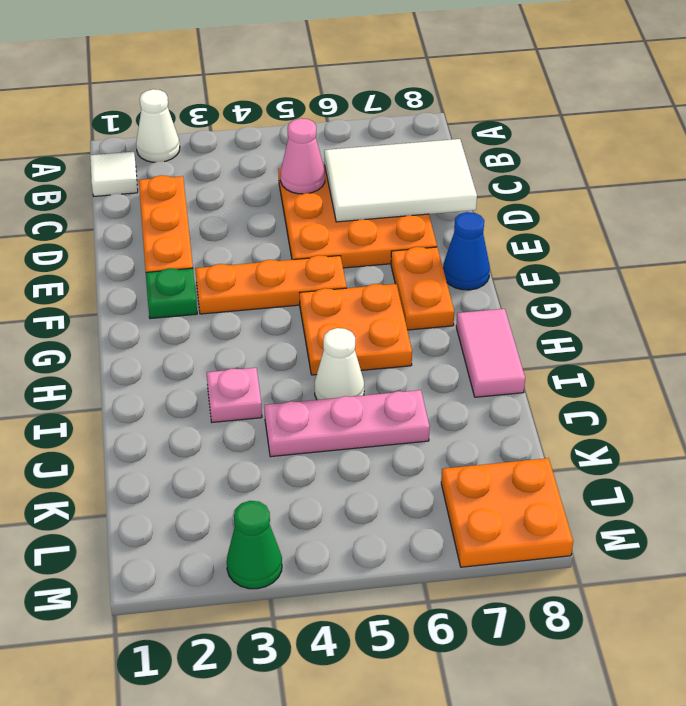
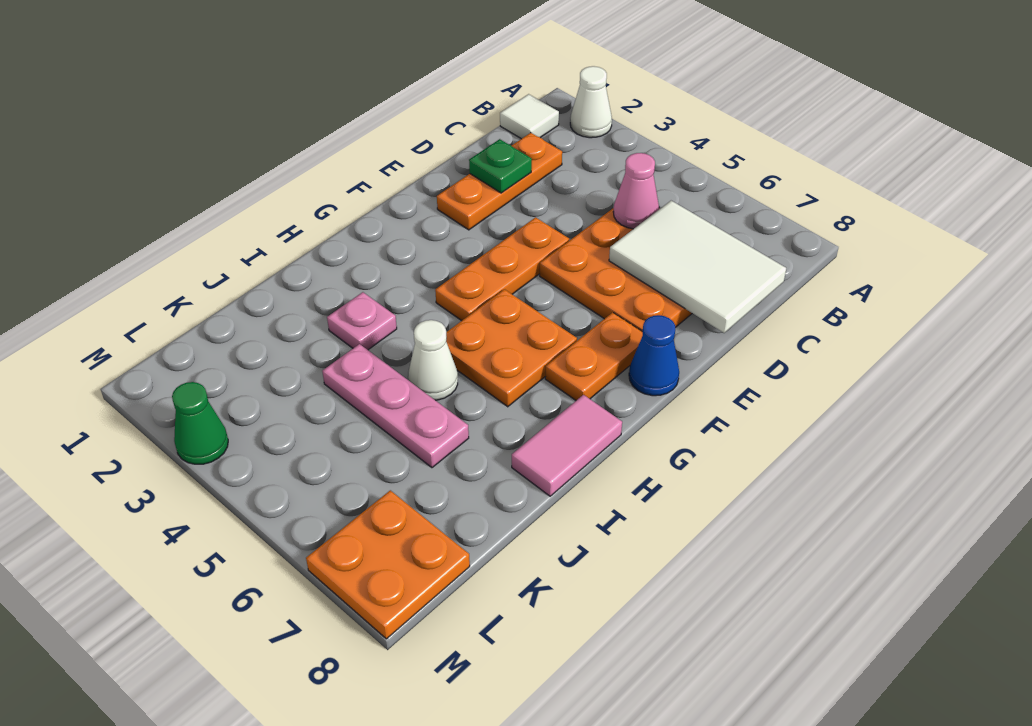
green 1x1 plate [146,268,197,319] -> green 1x1 plate moved to [469,139,532,193]
orange 1x3 plate [195,255,347,314] -> orange 1x3 plate turned to [435,217,569,321]

